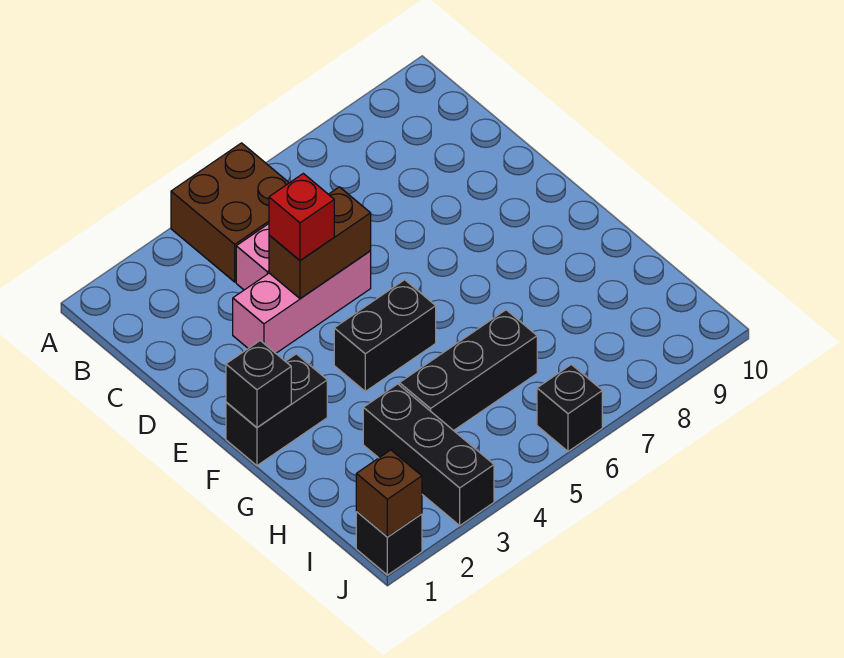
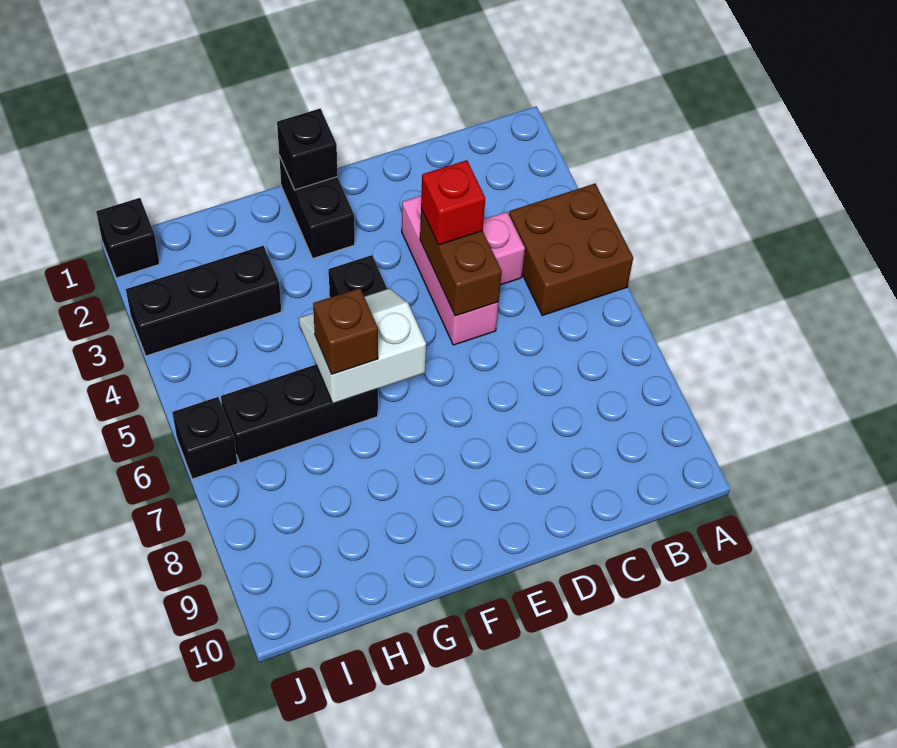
none -> white 2x2 slope [299,288,426,404]
black 1x3 brick [399,310,537,431] -> black 1x3 brick turned to [221,365,378,463]
brown 1x1 brick [356,450,422,537] -> brown 1x1 brick moved to [313,288,378,374]

